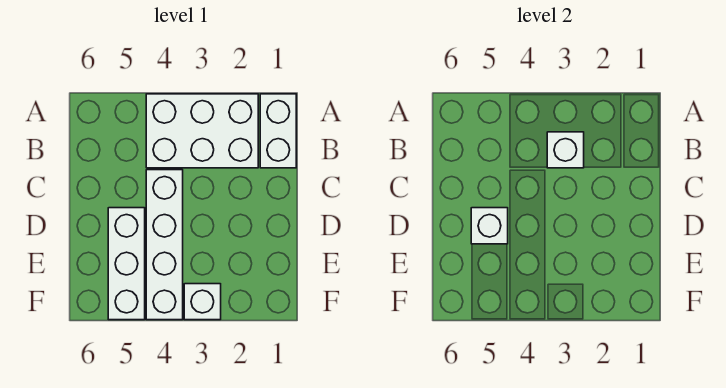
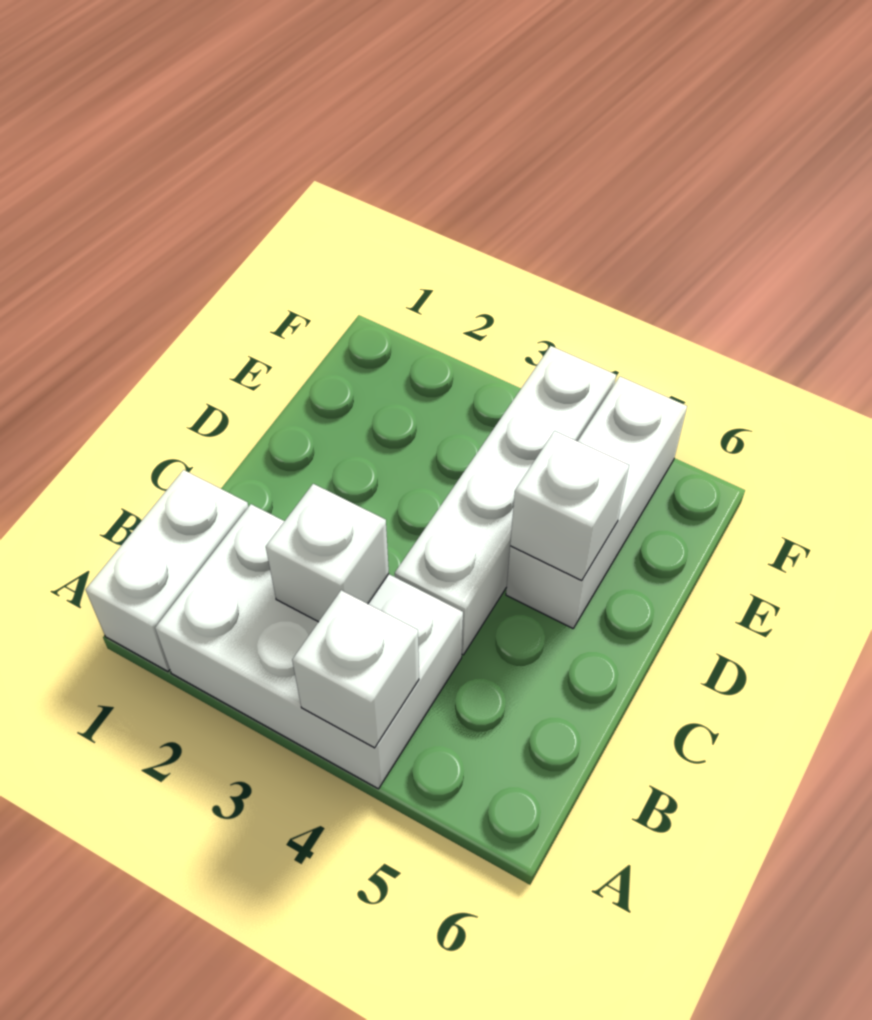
white 1x1 brick [184,284,221,320] -> white 1x1 brick moved to [292,590,419,748]

